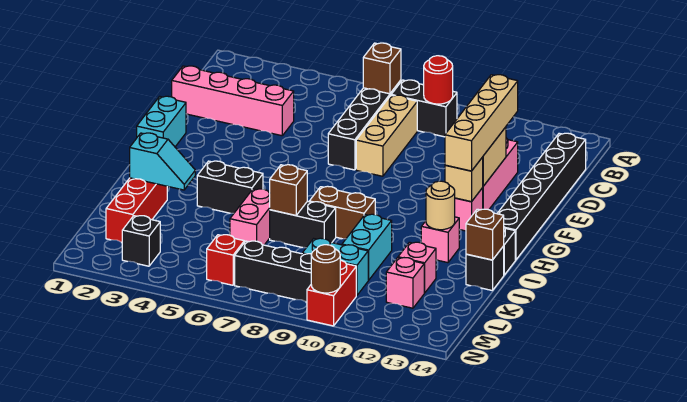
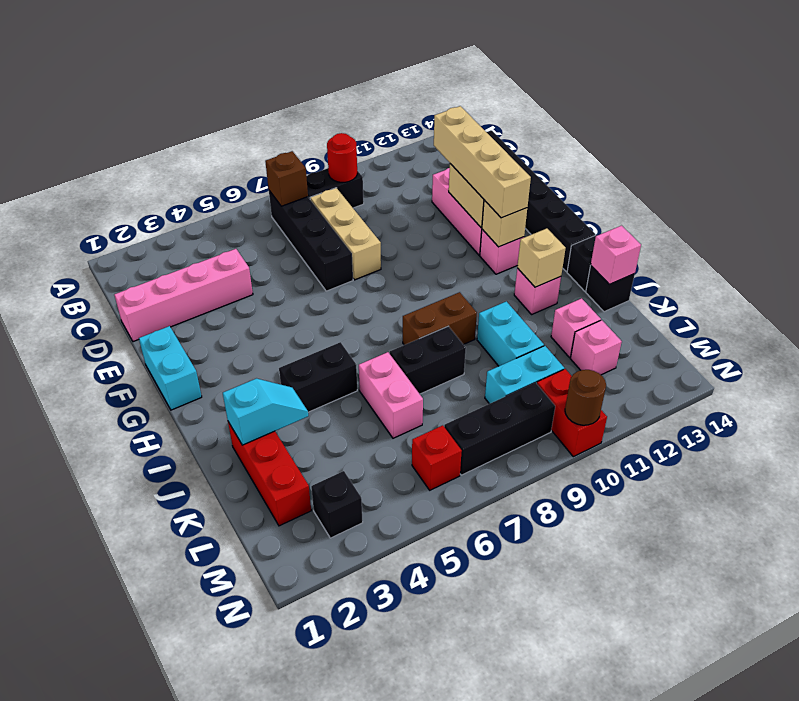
tan 1x1 round brick [426,181,455,230] -> tan 1x1 brick [517,228,566,287]
brown 1x1 brick [270,165,307,215] -> none
brown 1x1 brick [466,209,504,260] -> pink 1x1 brick [591,226,641,284]

